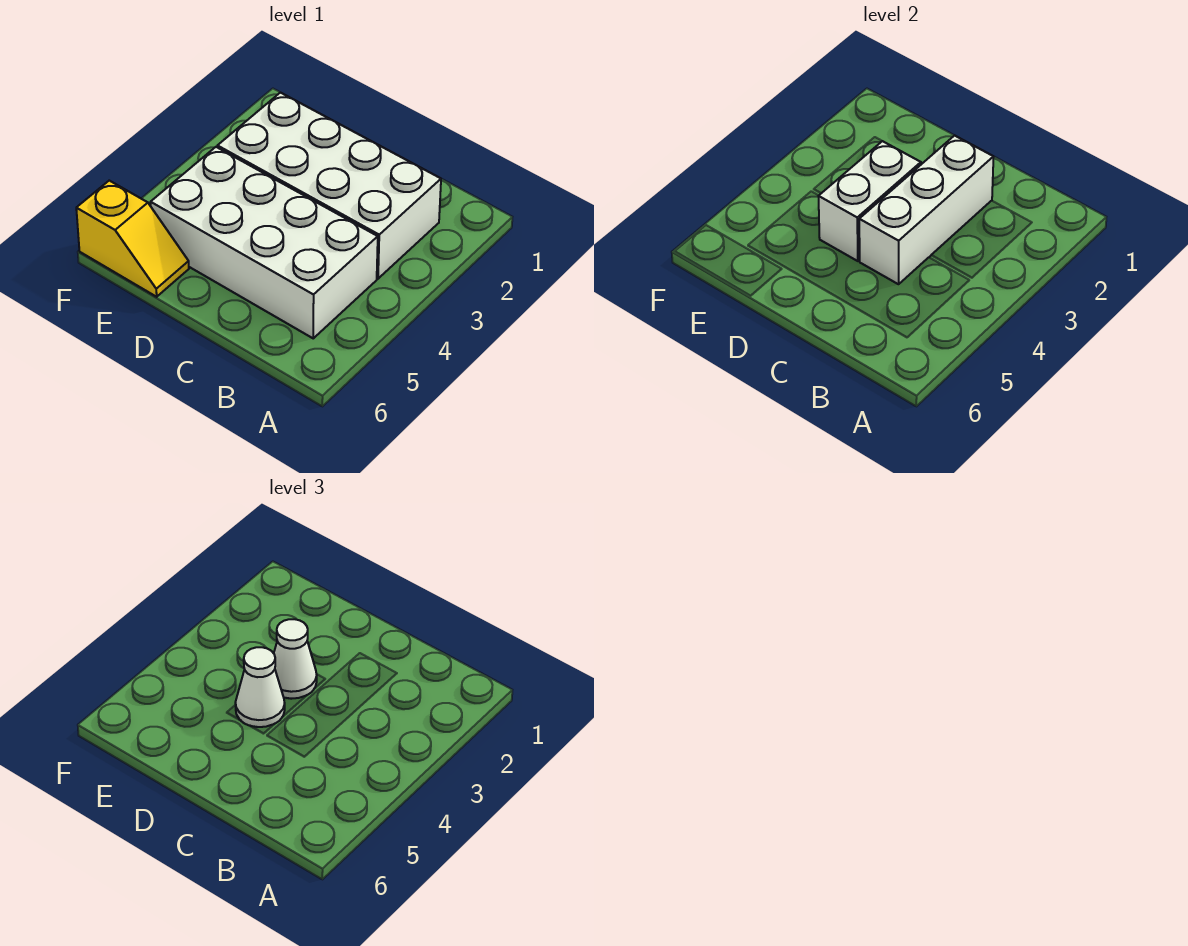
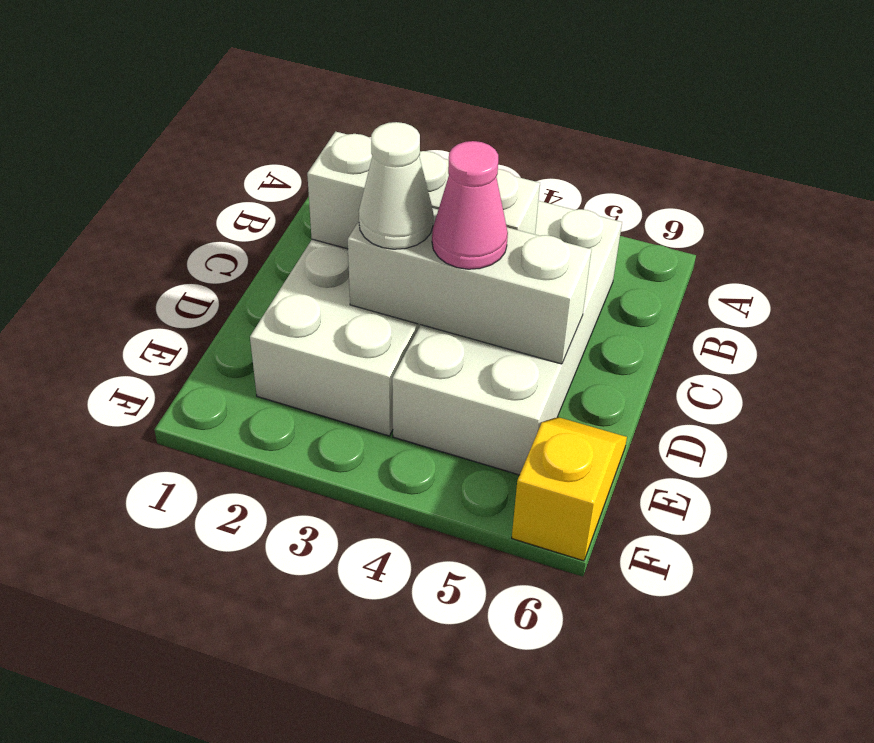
white 1x2 brick [819,141,921,261] -> white 1x3 brick [348,208,592,364]
white 1x1 cone [235,647,285,727] -> pink 1x1 cone [432,141,508,269]

